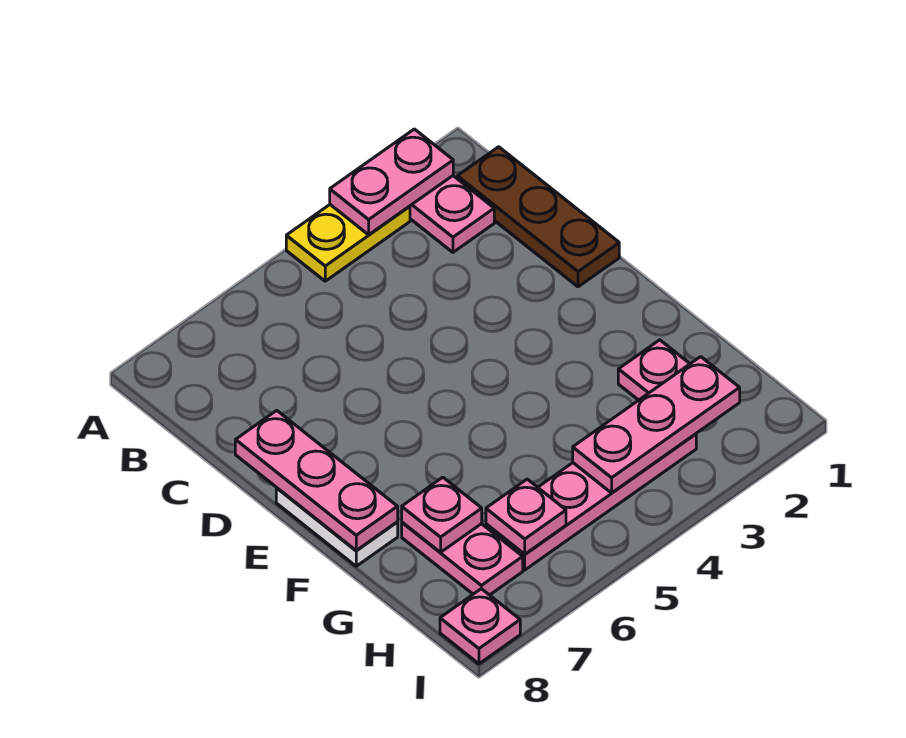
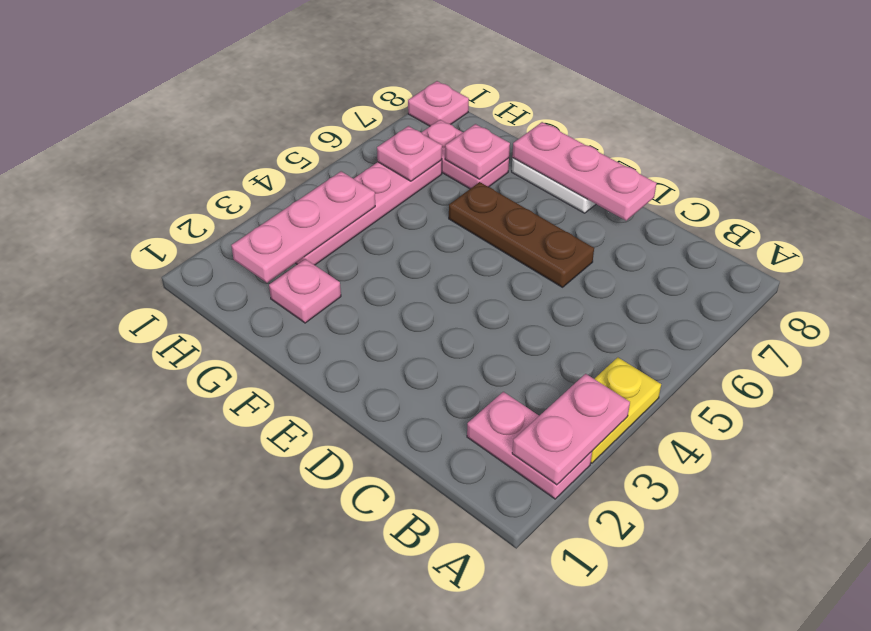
brown 1x3 plate [457,147,619,287] -> brown 1x3 plate moved to [449,182,594,287]

